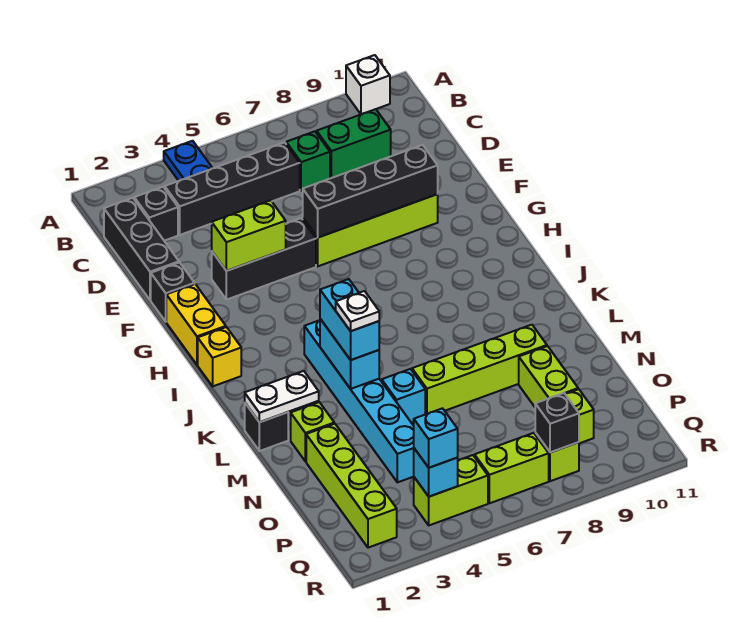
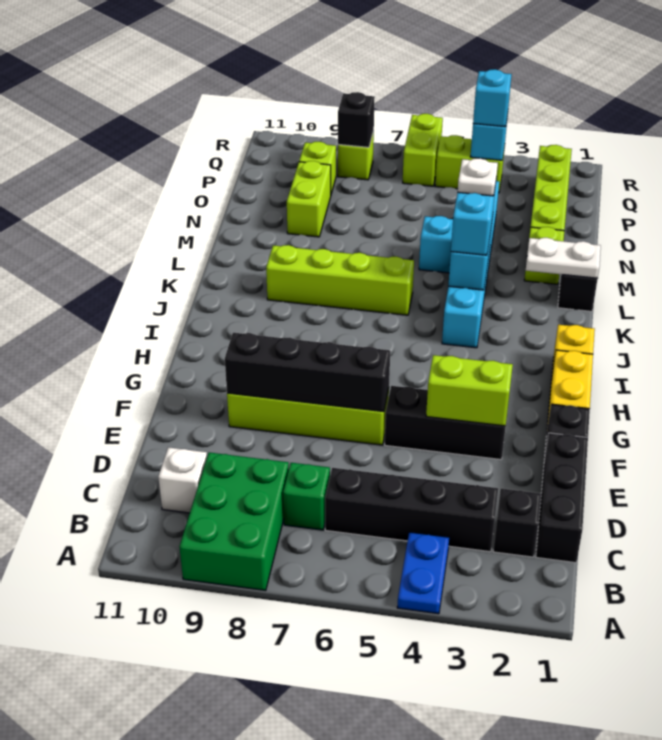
white 1x1 brick [346,55,390,114] -> white 1x1 brick moved to [158,447,207,513]
green 1x2 brick [317,109,391,178] -> green 2x3 brick [179,452,289,590]
lime 1x4 brick [412,325,547,414] -> lime 1x4 brick moved to [266,245,414,315]
lime 1x2 brick [474,433,549,503] -> lime 1x2 brick turned to [403,114,443,186]

